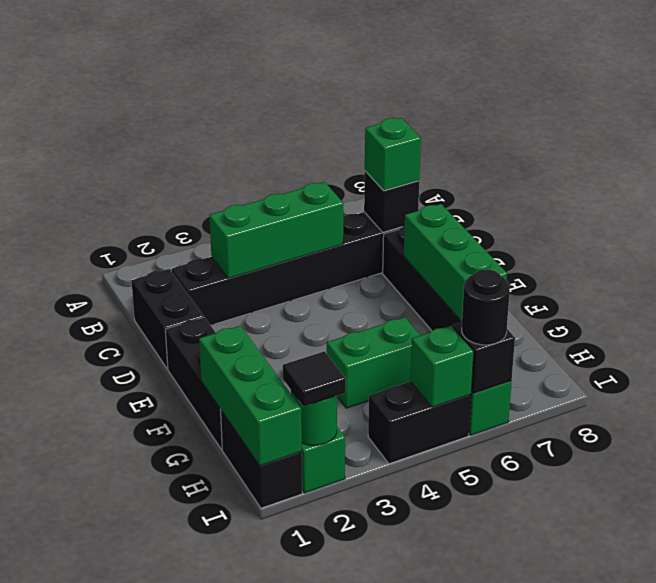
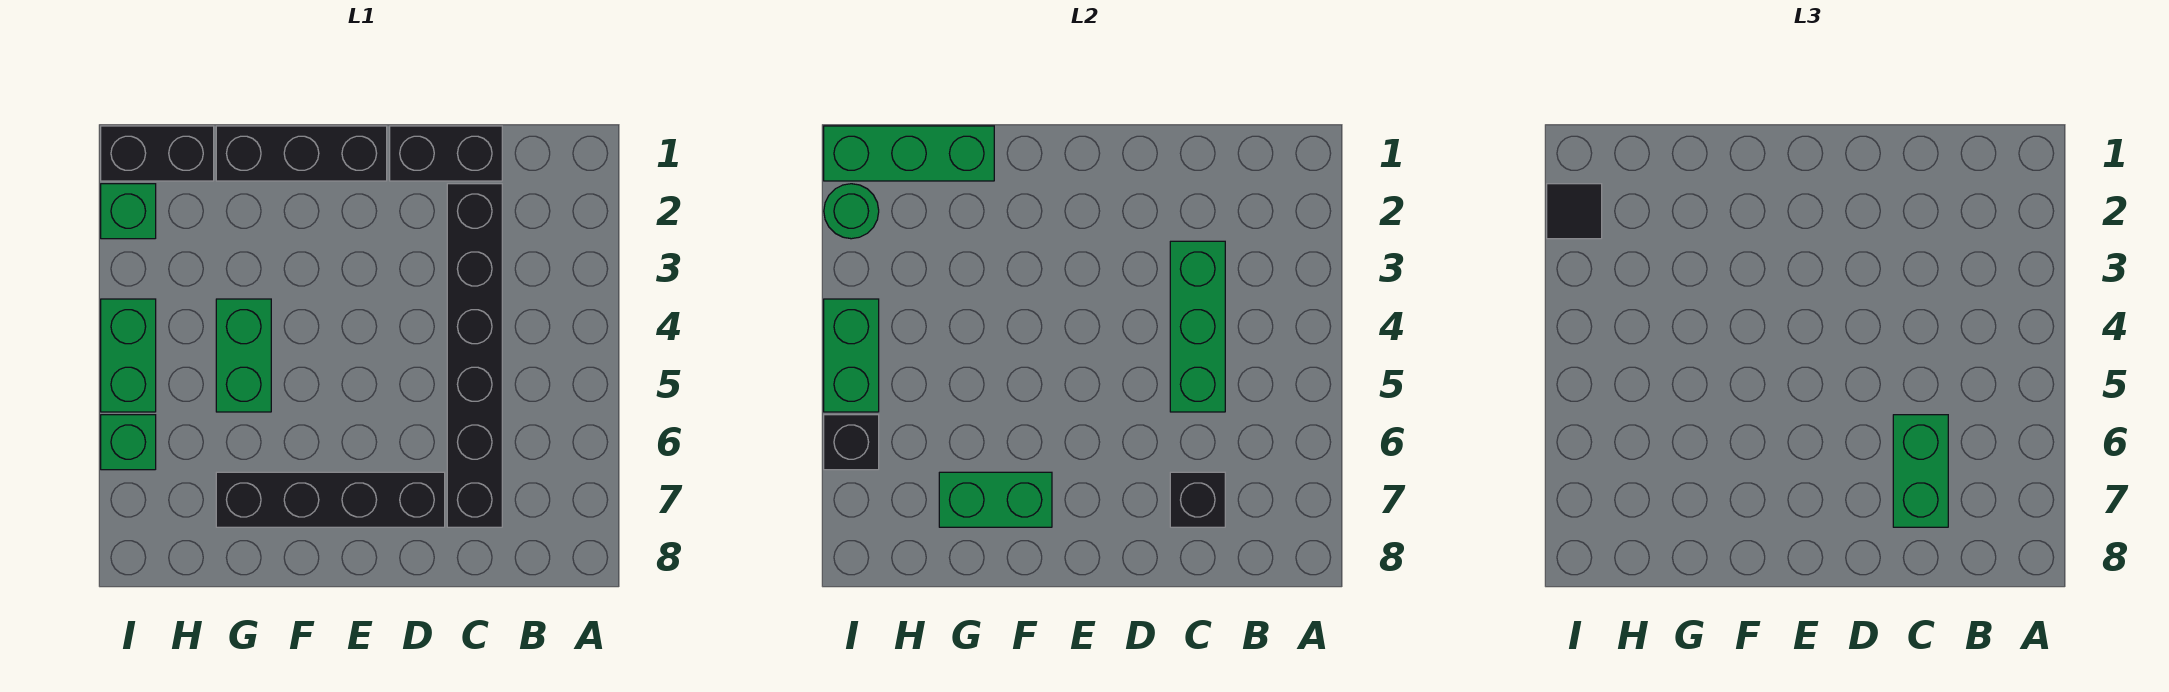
green 1x1 brick [365,118,421,191] -> green 1x2 brick [1893,415,1948,527]
green 1x3 brick [404,204,507,321] -> green 1x2 brick [939,472,1052,527]
black 1x2 brick [368,382,471,464] -> green 1x2 brick [101,299,156,412]
green 1x1 brick [410,326,474,407] -> green 1x2 brick [824,299,879,412]
black 1x1 round brick [462,269,510,345] -> none

